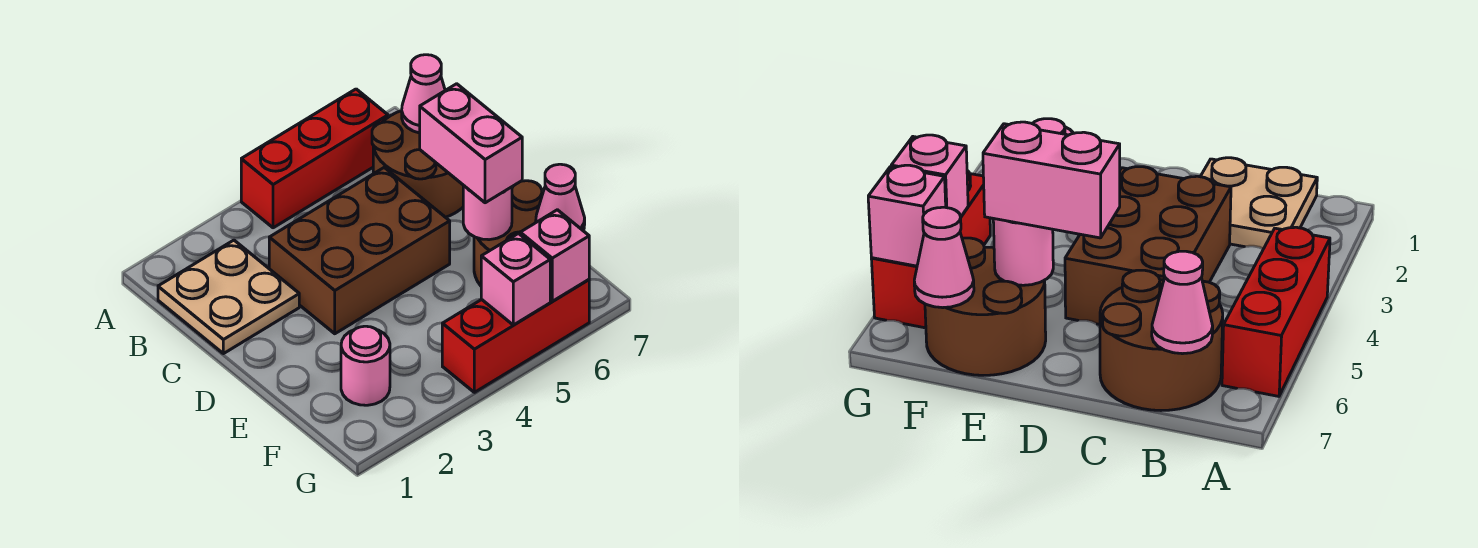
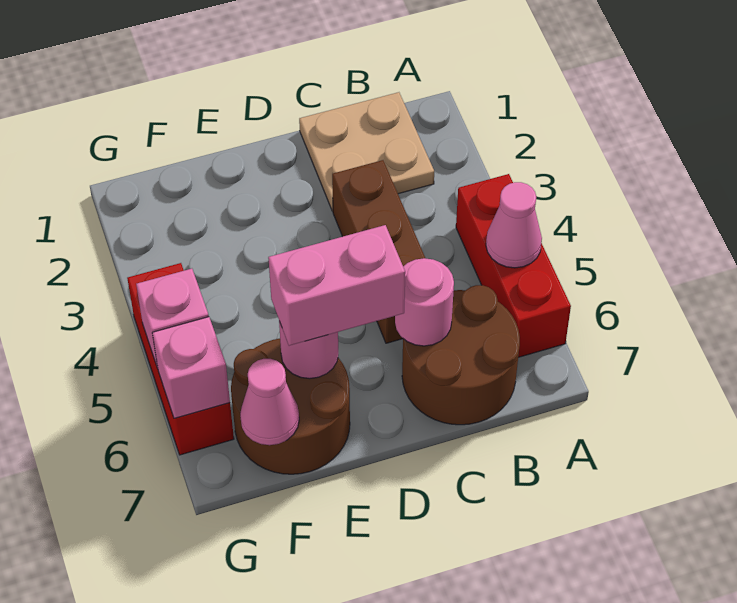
pink 1x1 cone [402,55,445,133] -> pink 1x1 cone moved to [486,182,542,268]
brown 2x3 brick [269,168,450,334] -> brown 1x3 brick [332,160,425,343]
pink 1x1 round brick [341,326,390,405] -> pink 1x1 round brick moved to [395,258,454,346]

